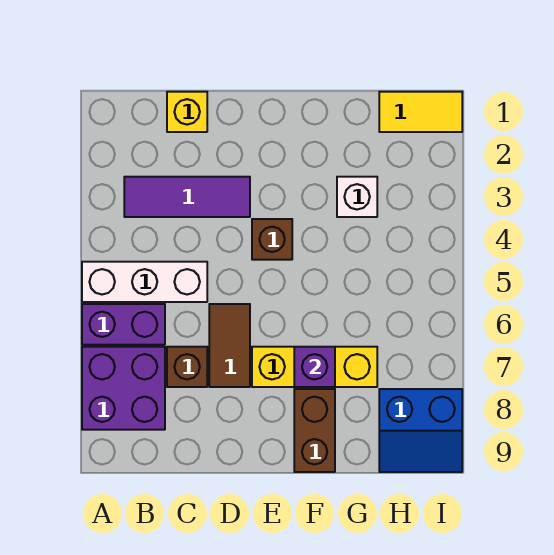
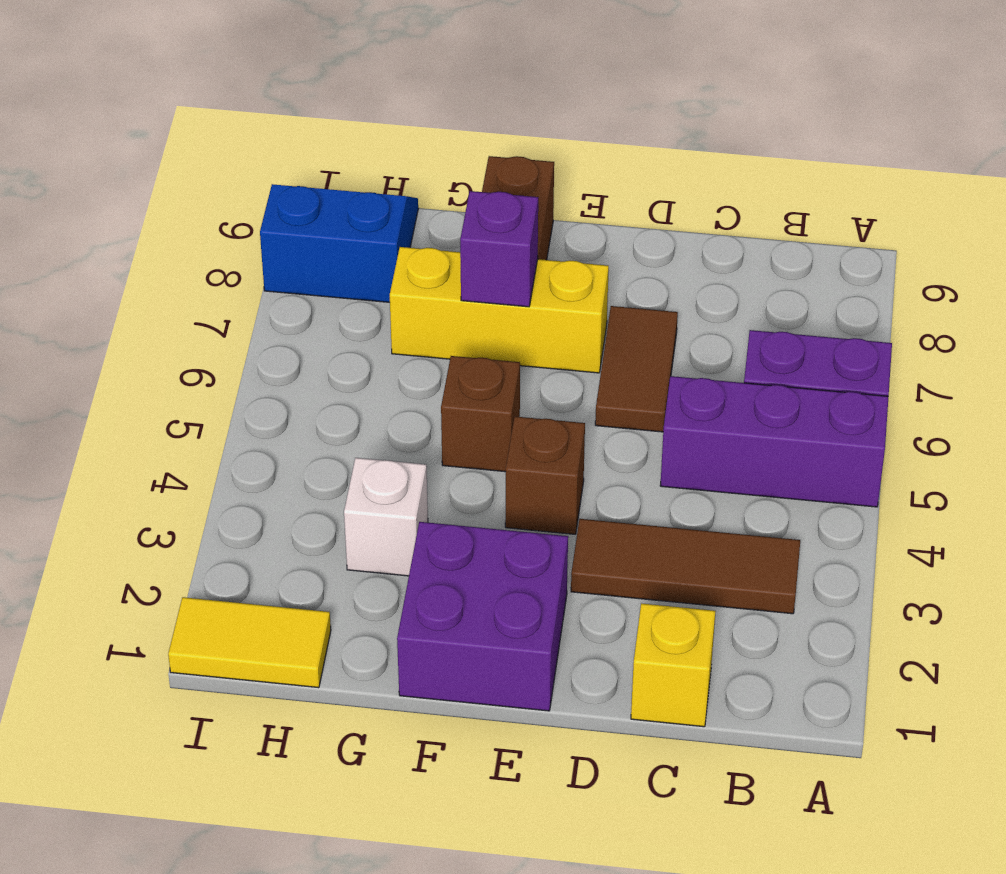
white 1x3 brick [82,262,207,302] -> purple 1x3 brick [660,376,889,507]
purple 2x2 brick [82,347,165,430] -> purple 2x2 brick moved to [397,522,568,711]
purple 1x3 tile [124,177,250,217] -> brown 1x3 tile [571,519,800,614]
brown 1x1 brick [167,347,207,387] -> brown 1x1 brick moved to [441,356,520,472]

